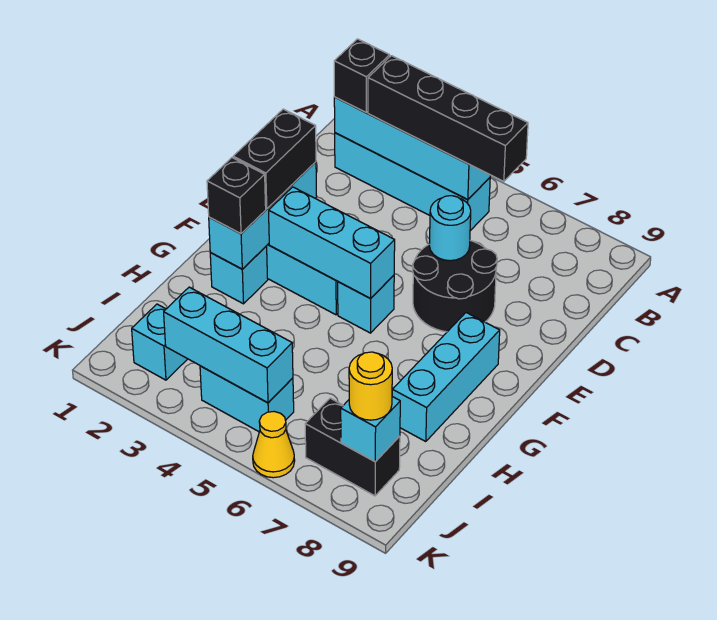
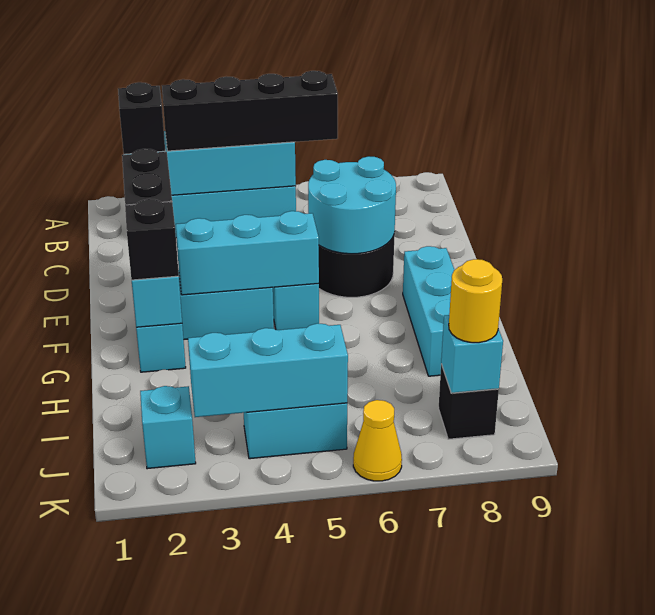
cyan 1x1 round brick [429,196,471,261] -> cyan 2x2 round brick [308,156,396,254]
black 1x2 brick [305,398,400,496] -> black 1x1 brick [439,364,499,439]

